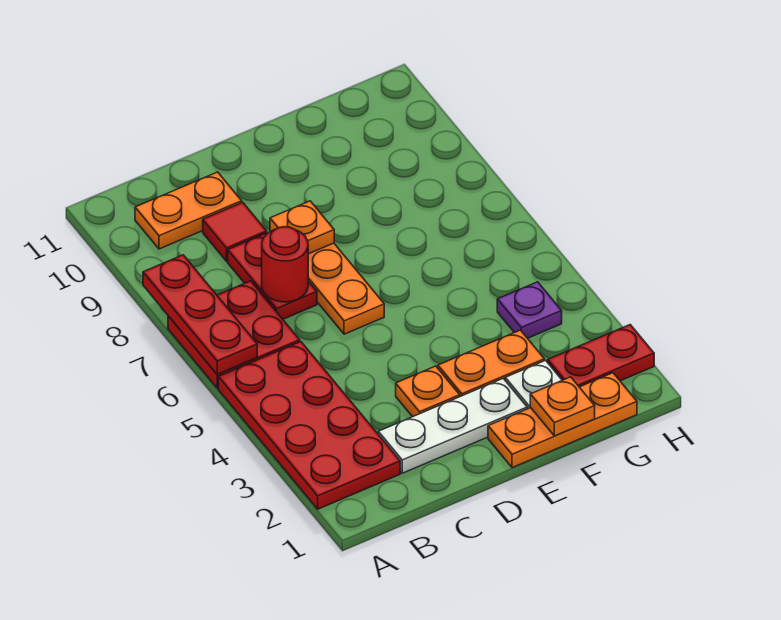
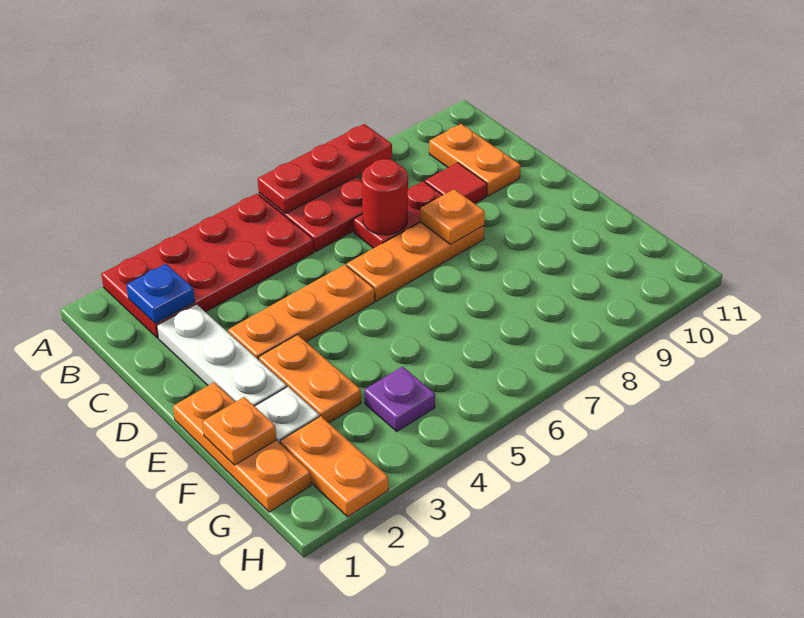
none -> blue 1x1 plate [126,264,195,323]
orange 1x1 plate [396,366,460,417] -> orange 1x3 plate [228,265,375,360]
red 1x2 plate [548,325,654,387] -> orange 1x2 plate [280,416,388,517]

